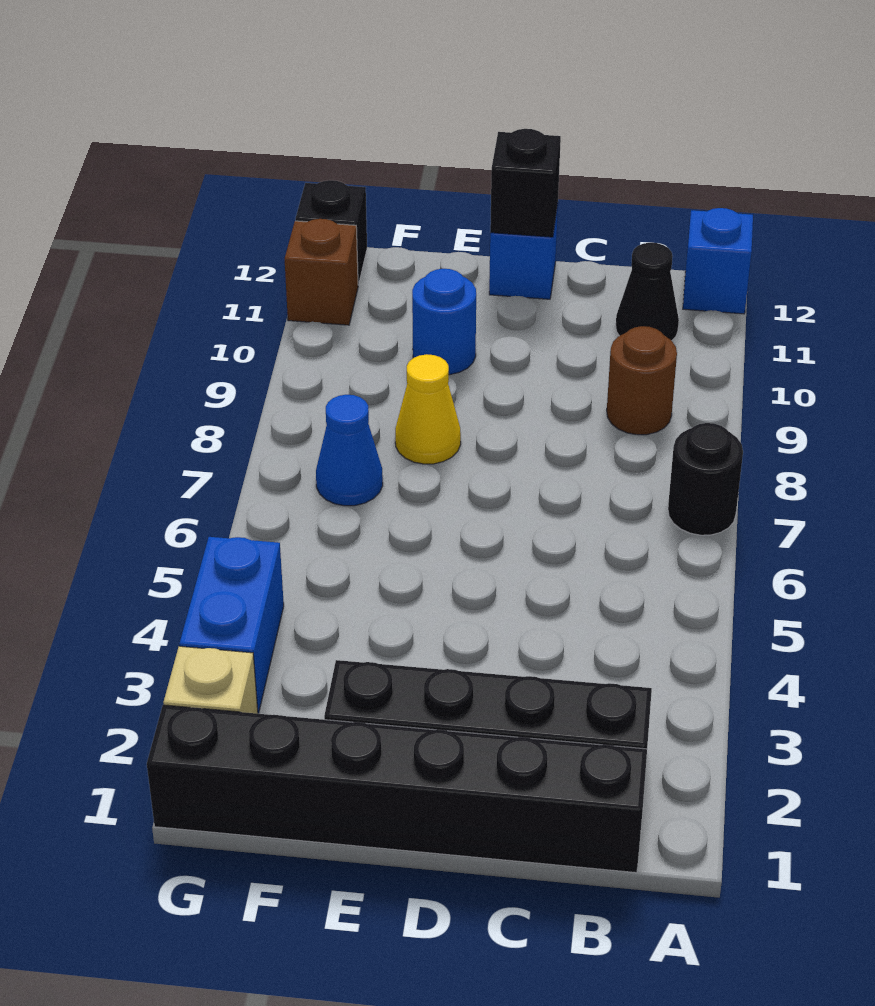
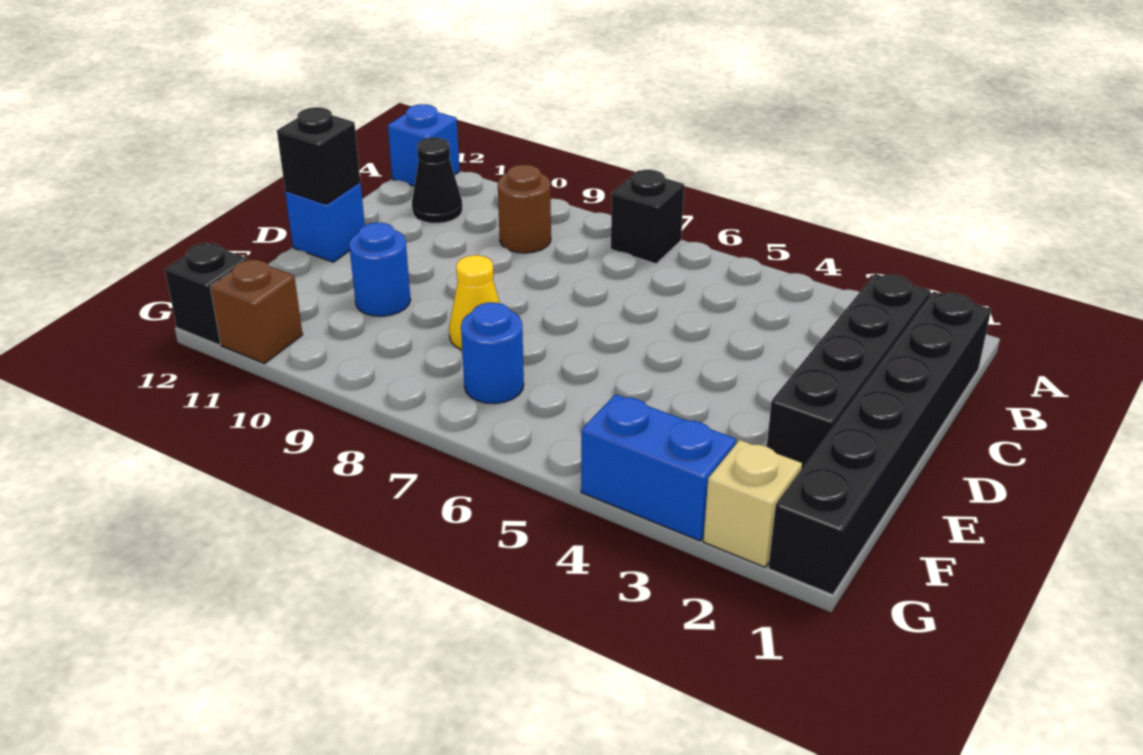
black 1x1 round brick [668,423,743,535] -> black 1x1 brick [611,170,684,264]
blue 1x1 cone [316,395,383,506] -> blue 1x1 round brick [461,302,524,404]

